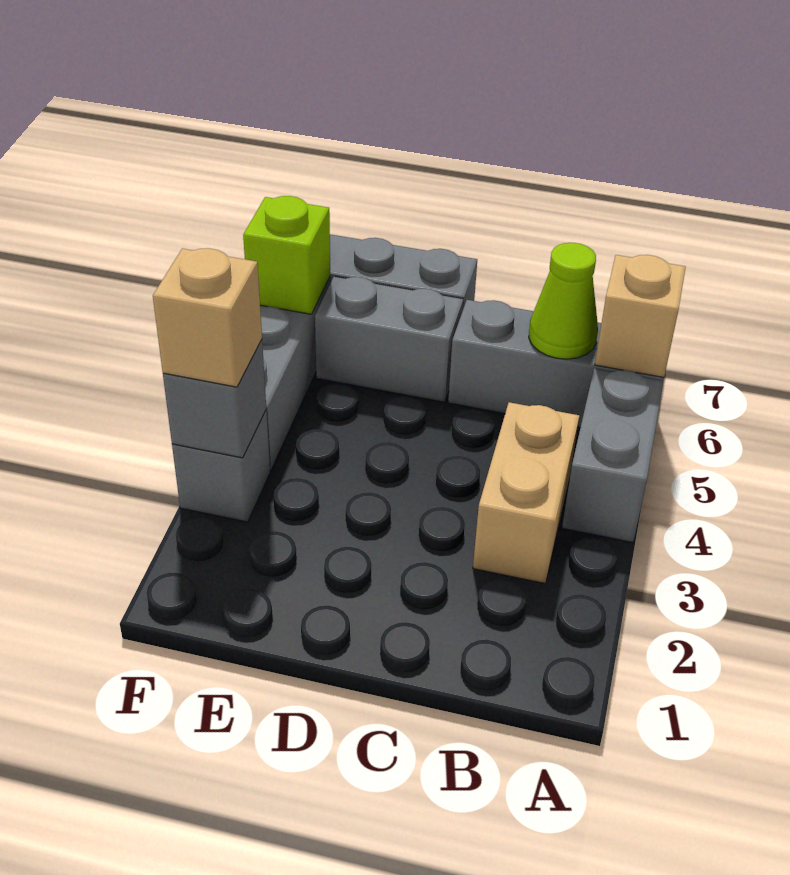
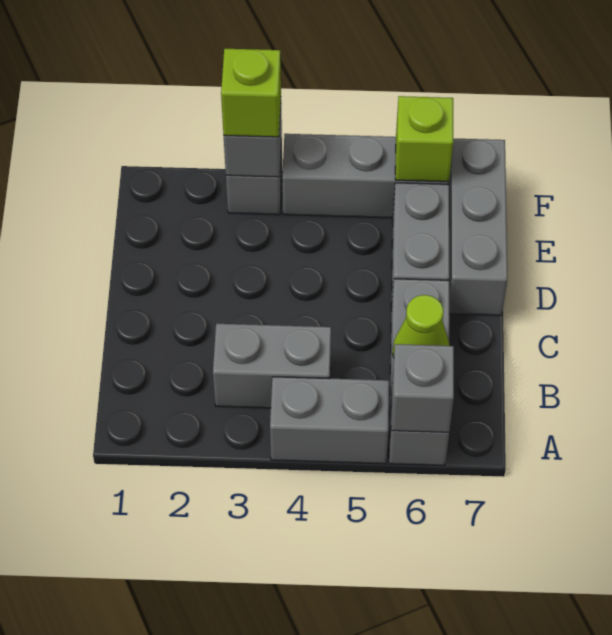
tan 1x1 brick [595,255,686,377] -> grey 1x1 brick [391,344,454,432]
tan 1x2 brick [473,402,579,583] -> grey 1x2 brick [213,324,331,408]
tan 1x1 brick [153,248,262,387] -> lime 1x1 brick [221,49,281,137]

